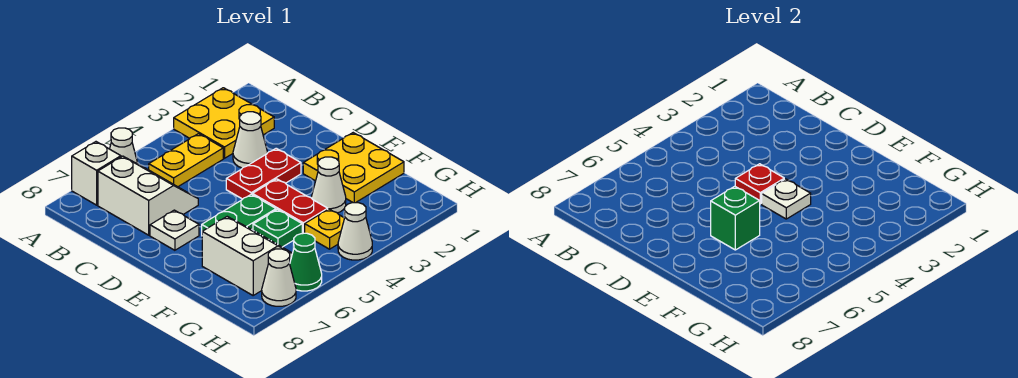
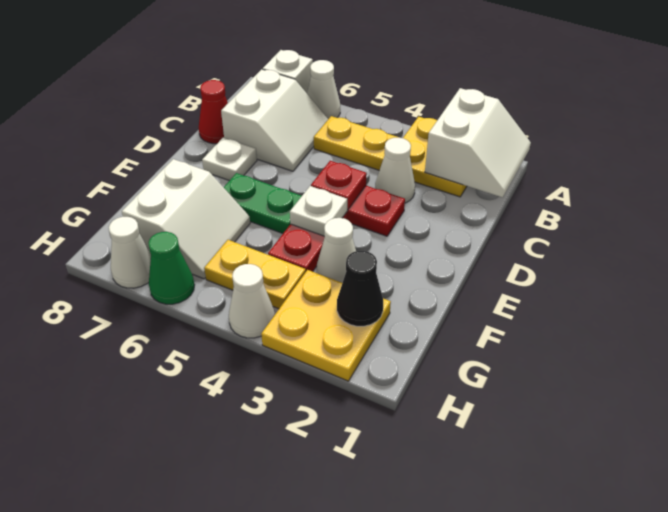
none -> white 2x2 slope [425,88,531,197]
none -> red 1x1 cone [199,80,228,144]
yellow 2x2 plate [303,133,404,203] -> yellow 2x2 plate moved to [261,270,391,381]
green 1x1 brick [711,186,760,250] -> none
green 1x1 plate [253,209,302,247] -> none
none -> black 1x1 cone [337,251,383,326]
yellow 1x1 plate [305,209,344,249] -> yellow 1x2 plate [204,240,306,309]

